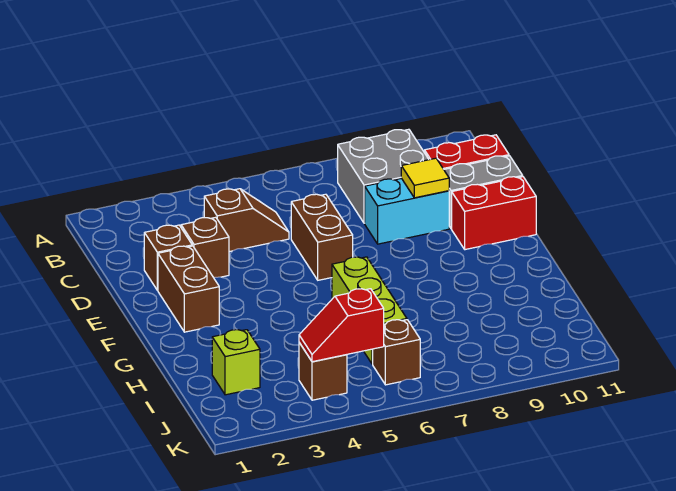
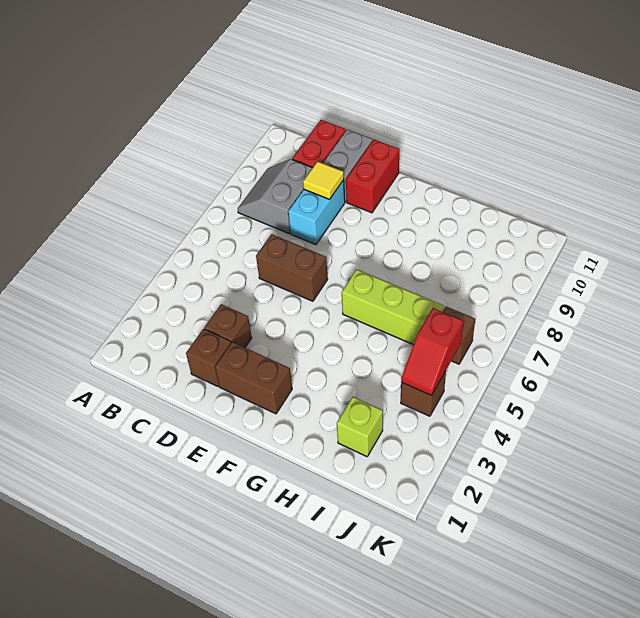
grey 2x2 brick [338,129,429,223] -> grey 2x2 slope [238,159,313,233]
brown 1x2 slope [204,189,289,252] -> none

